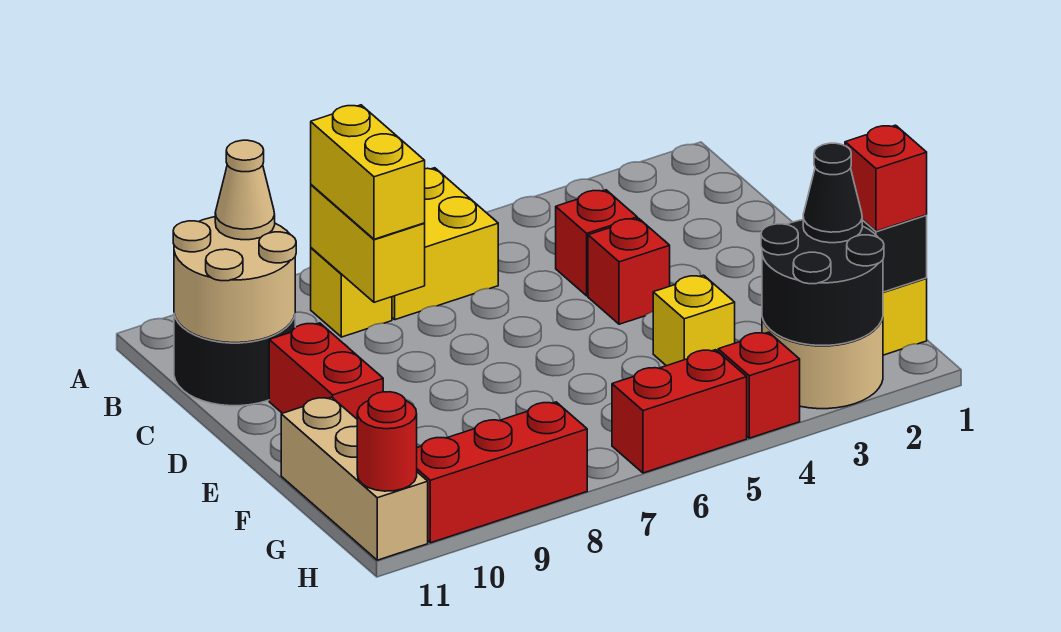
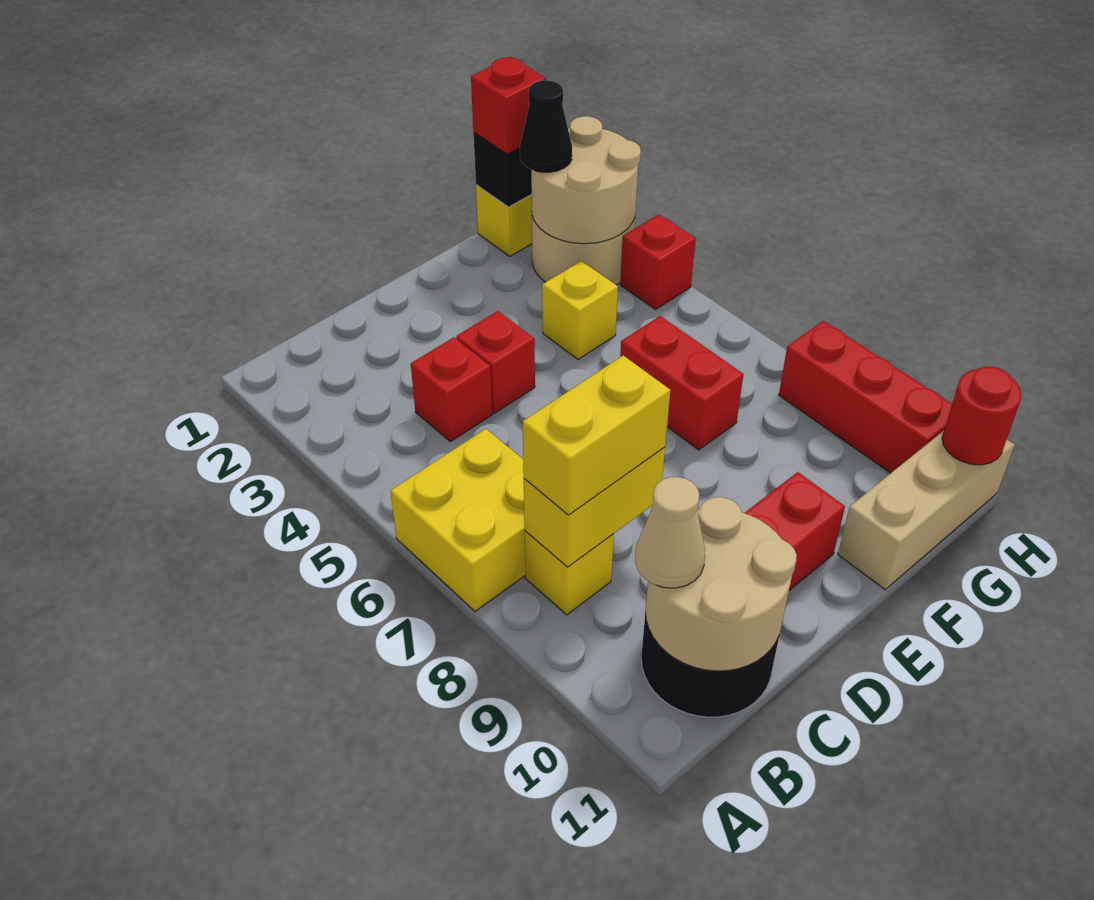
black 2x2 round brick [761,220,884,345] -> tan 2x2 round brick [531,116,641,244]
red 1x2 brick [612,350,747,473] -> red 1x2 brick moved to [620,316,744,450]

